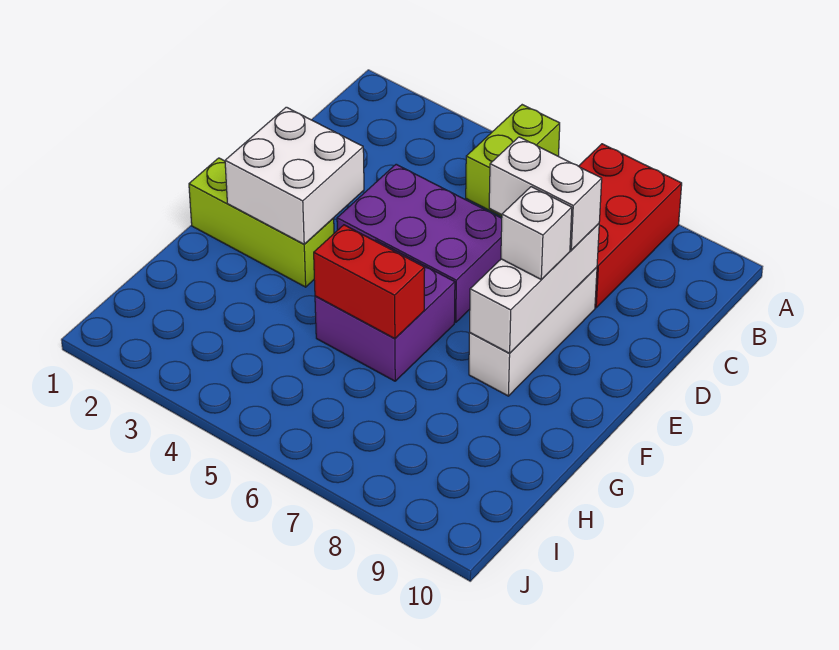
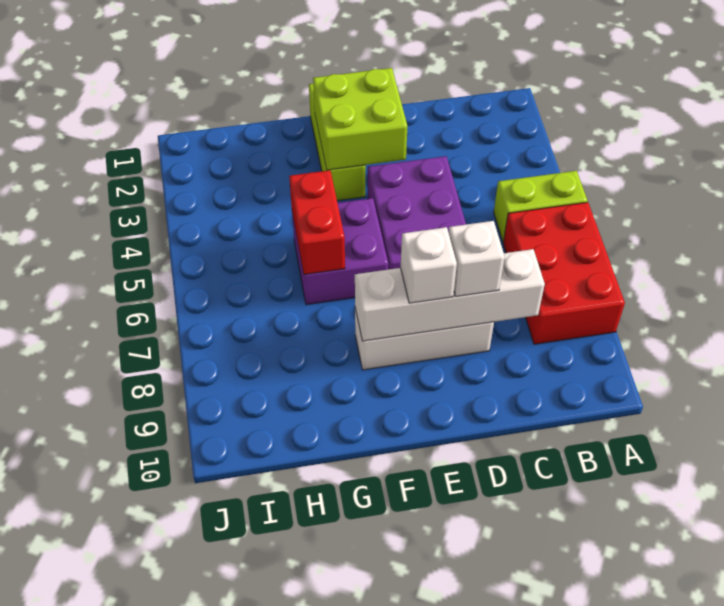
red 2x3 brick [579,144,682,308] -> red 2x3 brick turned to [503,202,625,344]
white 1x2 brick [489,137,602,250] -> white 1x1 brick [449,221,505,296]
white 1x3 brick [470,224,599,353] -> white 1x4 brick [355,249,545,341]
white 2x2 brick [225,107,364,244] -> lime 2x2 brick [313,68,407,170]

